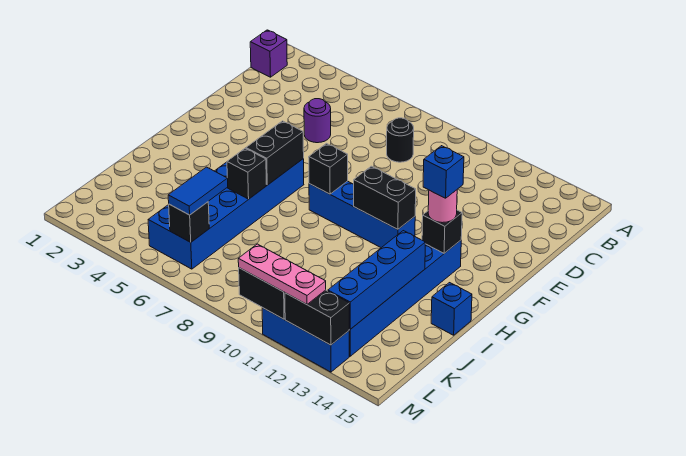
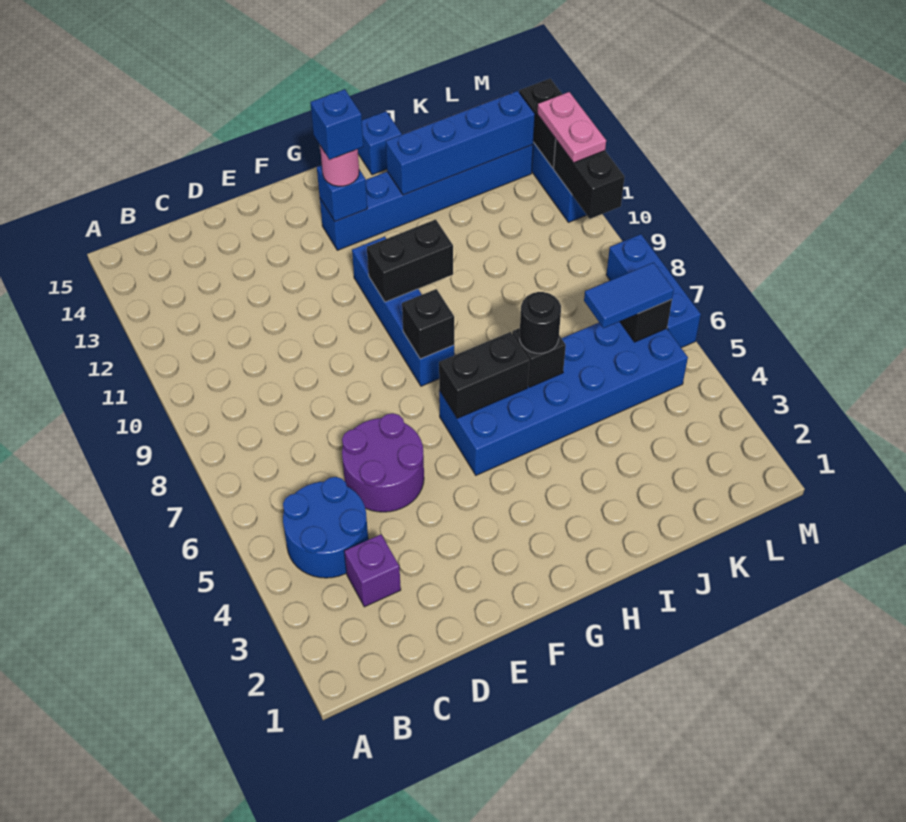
purple 1x1 brick [250,30,287,77] -> purple 1x1 brick moved to [344,534,401,607]
none -> blue 2x2 round brick [283,477,368,578]
black 1x1 round brick [387,118,414,162] -> black 1x1 round brick moved to [520,292,561,353]
purple 1x1 round brick [304,99,331,143] -> purple 2x2 round brick [342,413,424,512]
black 1x2 brick [354,166,416,229] -> black 1x2 brick turned to [367,219,453,302]
black 1x1 brick [422,210,462,253] -> blue 1x1 brick [317,165,367,221]
none -> blue 1x3 brick [606,234,701,348]
pink 1x3 plate [238,244,326,304] -> pink 1x2 plate [537,92,606,163]

